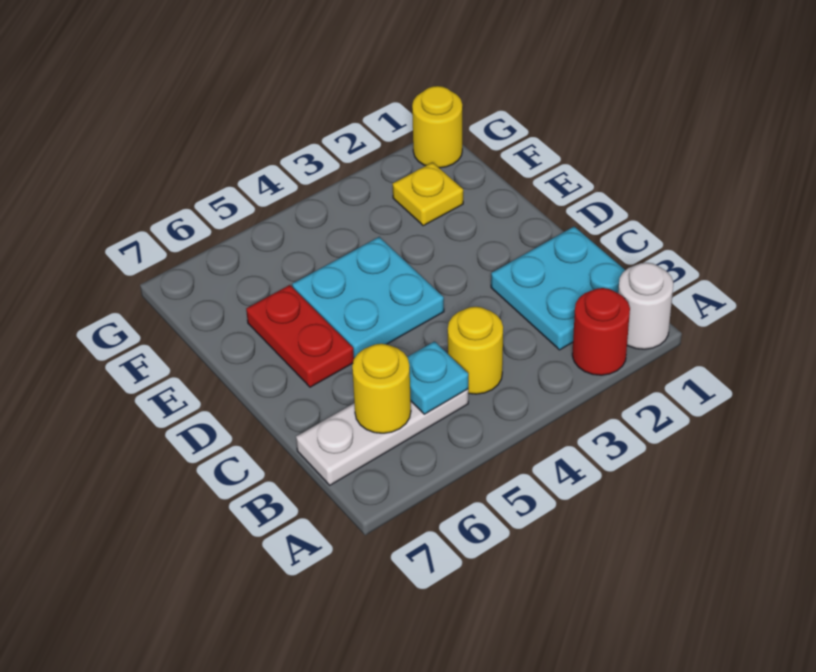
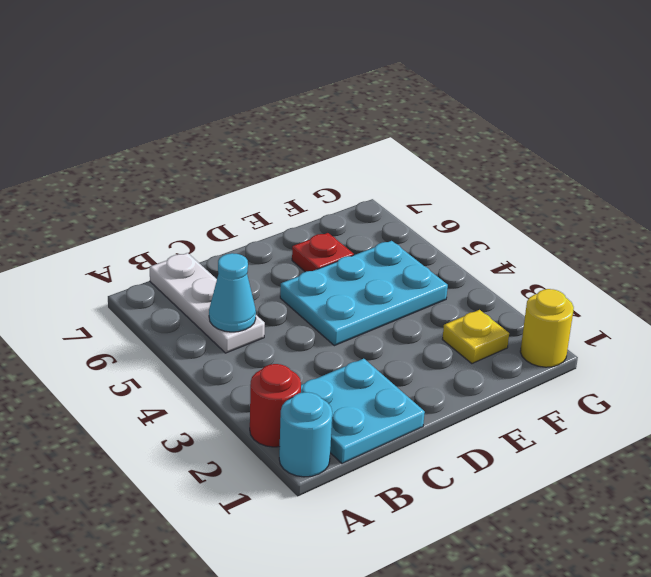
white 1x1 round brick [618,263,673,349] -> cyan 1x1 round brick [279,392,332,477]
yellow 1x1 round brick [448,307,503,394] -> none
cyan 1x1 plate [407,341,468,414] -> cyan 1x1 cone [209,253,256,332]
yellow 1x1 round brick [352,344,411,433] -> none
cyan 2x2 plate [292,237,444,358] -> cyan 2x3 plate [280,241,448,346]
red 1x2 plate [246,285,354,387] -> red 1x1 plate [292,233,354,272]

